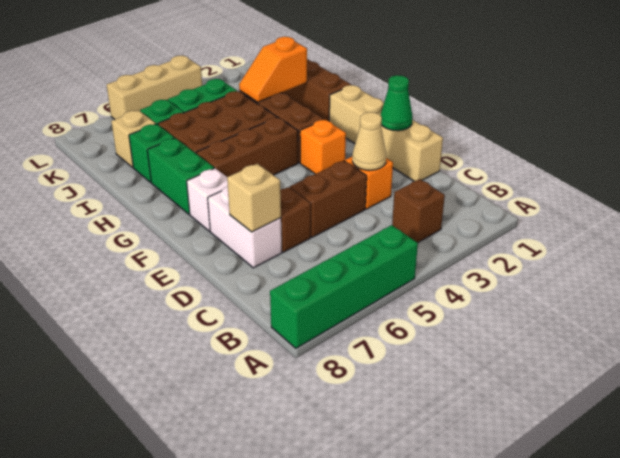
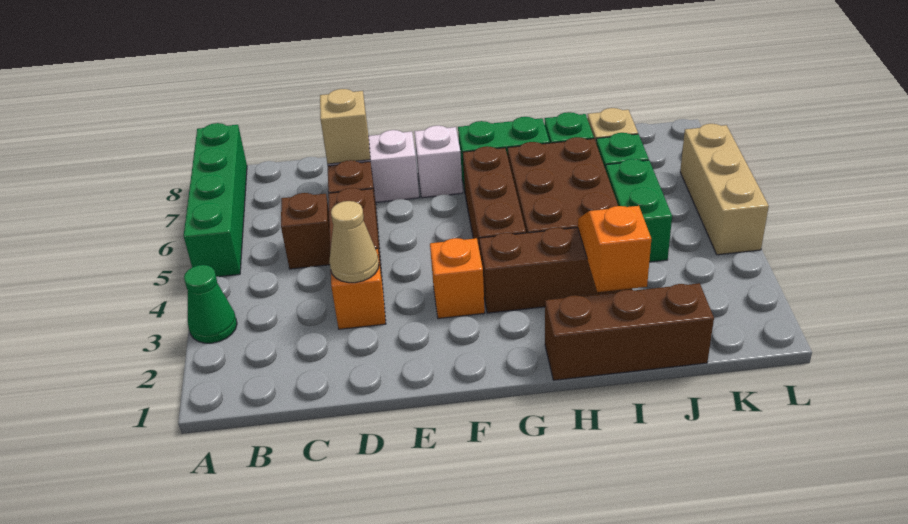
brown 1x1 brick [392,179,445,243] -> brown 1x1 brick moved to [281,193,330,269]
tan 1x4 brick [329,85,443,181] -> none
green 1x1 cone [381,75,412,131] -> green 1x1 cone moved to [184,265,237,343]

